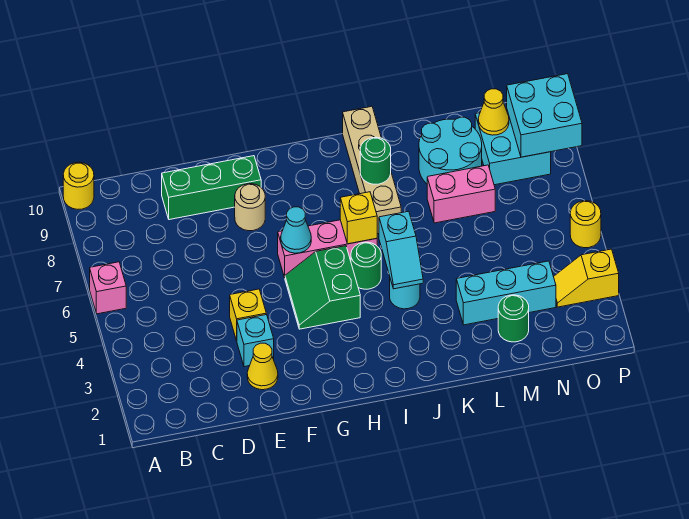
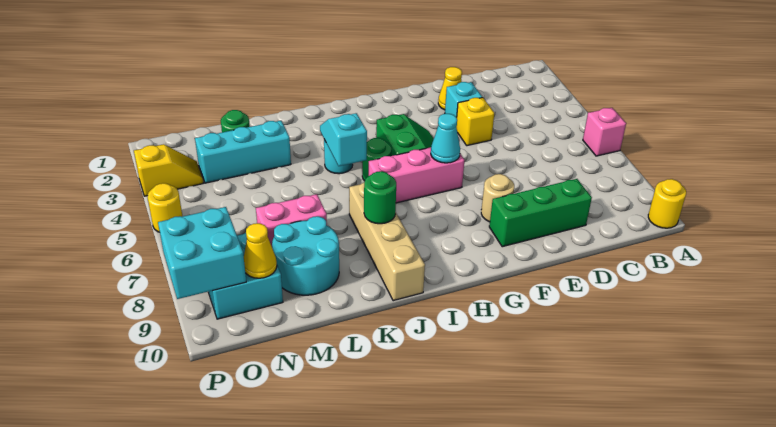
yellow 1x1 brick [340,192,377,244] -> none

